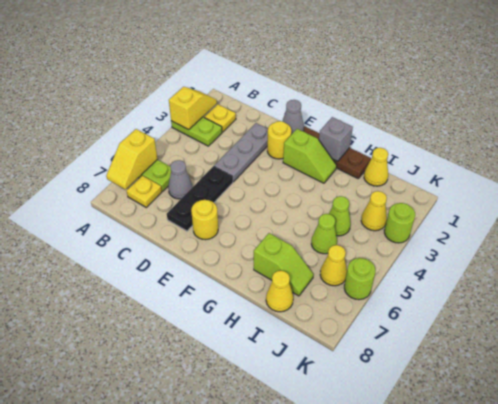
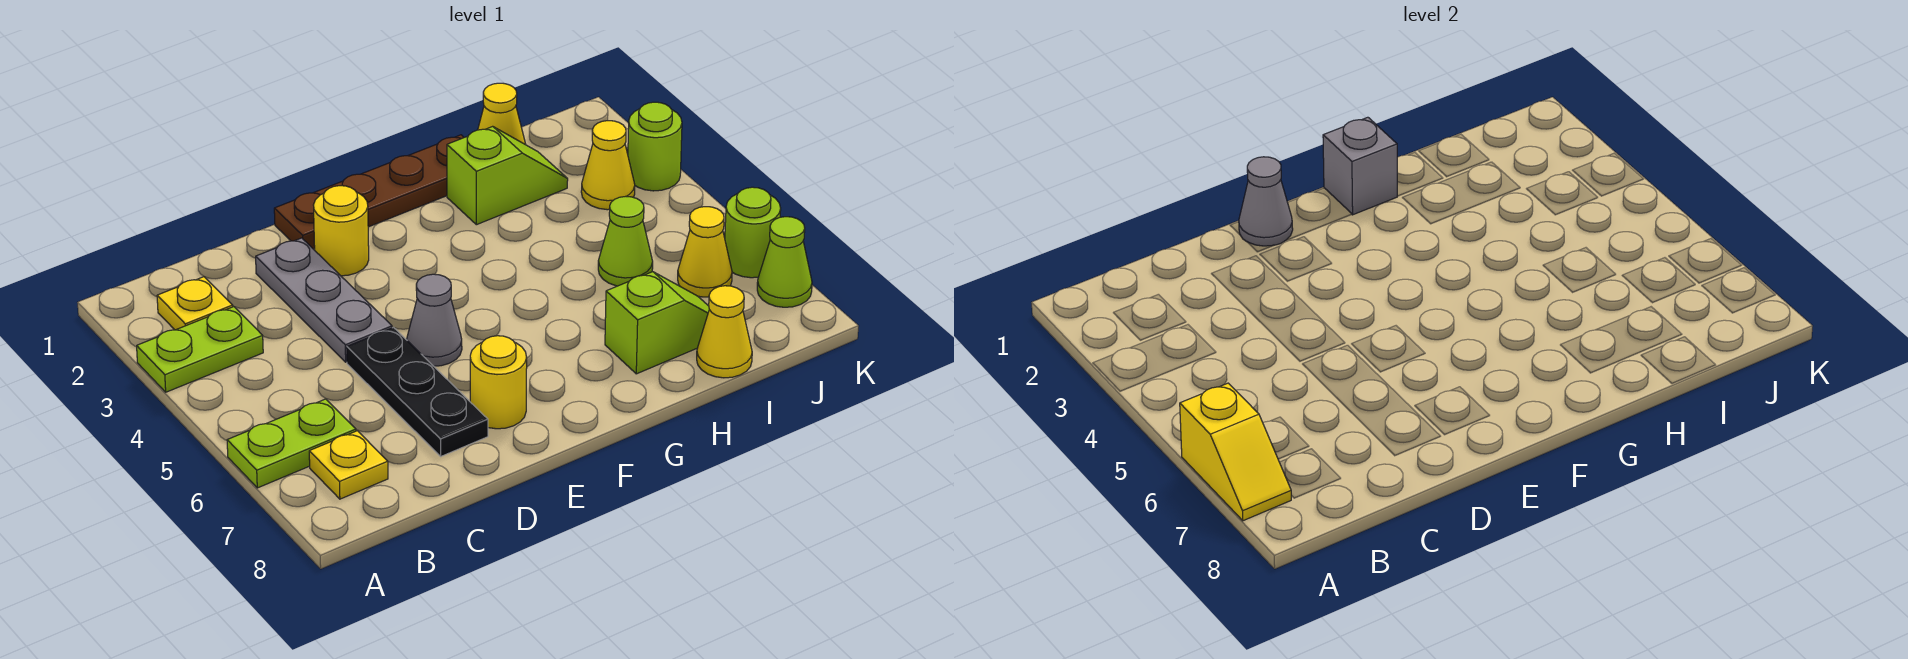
yellow 1x2 slope [169,87,217,130] -> none
grey 1x1 cone [168,160,192,199] -> grey 1x1 cone moved to [407,274,462,366]
lime 1x2 slope [283,129,337,183] -> lime 1x2 slope moved to [447,126,568,225]
lime 1x1 cone [329,196,351,236] -> lime 1x1 cone moved to [757,217,812,307]

